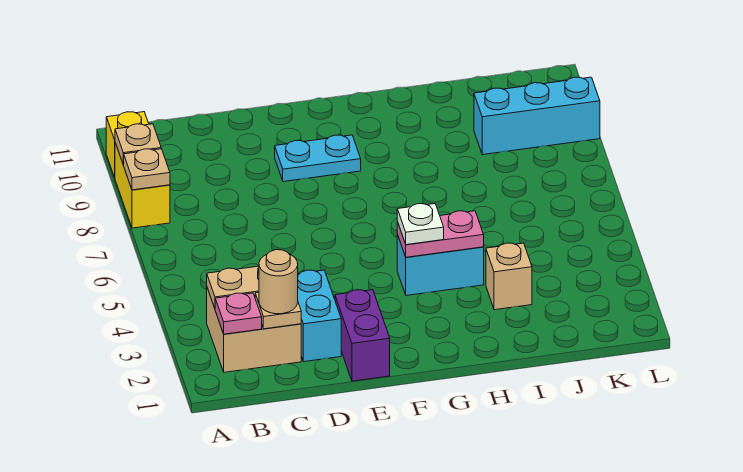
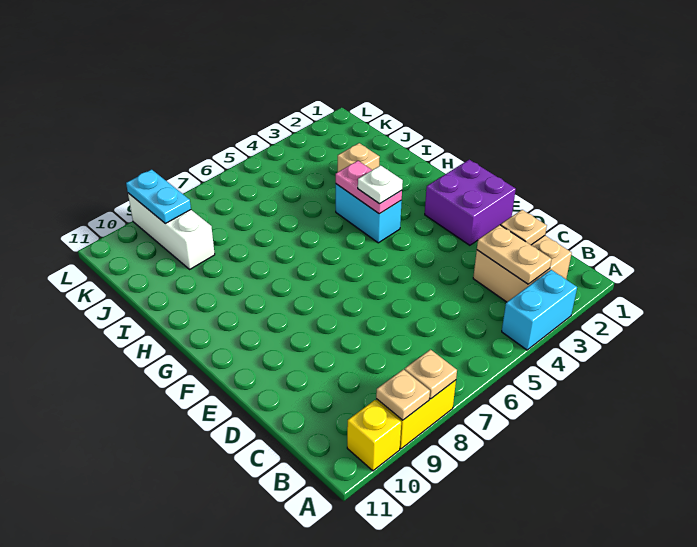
pink 1x1 plate [215,293,262,334] -> none
tan 1x1 round brick [259,250,298,314] -> none
cyan 1x2 brick [298,270,341,362] -> cyan 1x2 brick moved to [502,270,577,350]
purple 1x2 brick [335,290,390,381] -> purple 2x2 brick [425,160,516,245]
cyan 1x2 plate [275,135,361,182] -> cyan 1x2 plate moved to [126,170,191,223]
cyan 1x3 brick [474,77,600,155] -> white 1x3 brick [128,193,215,269]

